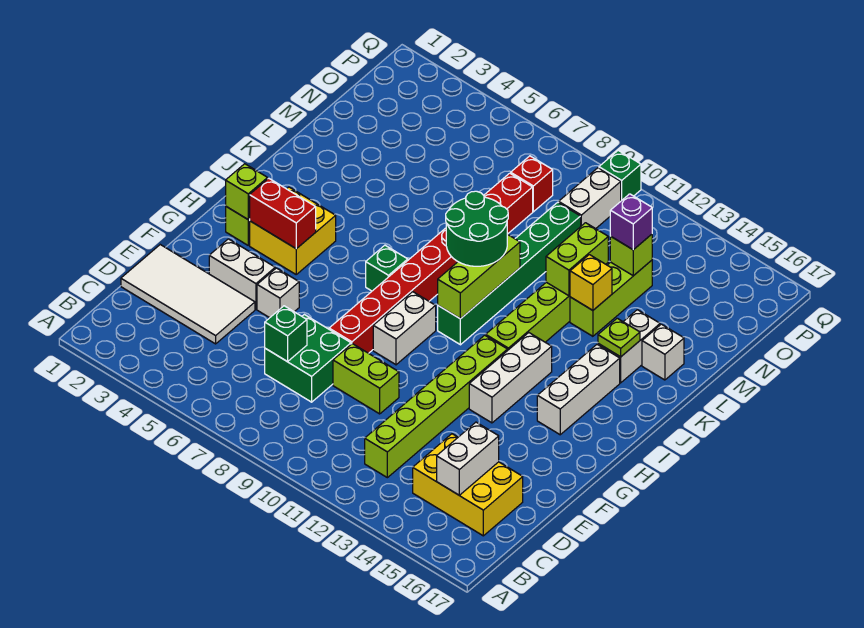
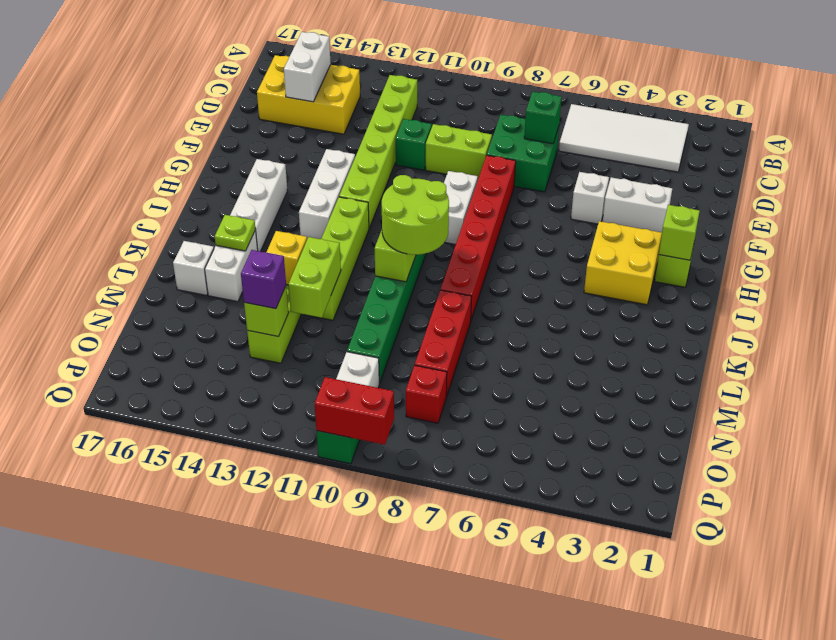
white 2x4 tile [121,245,255,344] -> white 2x4 tile moved to [559,104,689,172]
red 1x2 brick [250,178,316,249] -> red 1x2 brick moved to [315,377,394,445]
green 1x1 brick [366,245,408,291] -> green 1x1 brick moved to [396,119,432,170]
green 2x2 round brick [446,191,508,266] -> lime 2x2 round brick [382,175,449,255]

